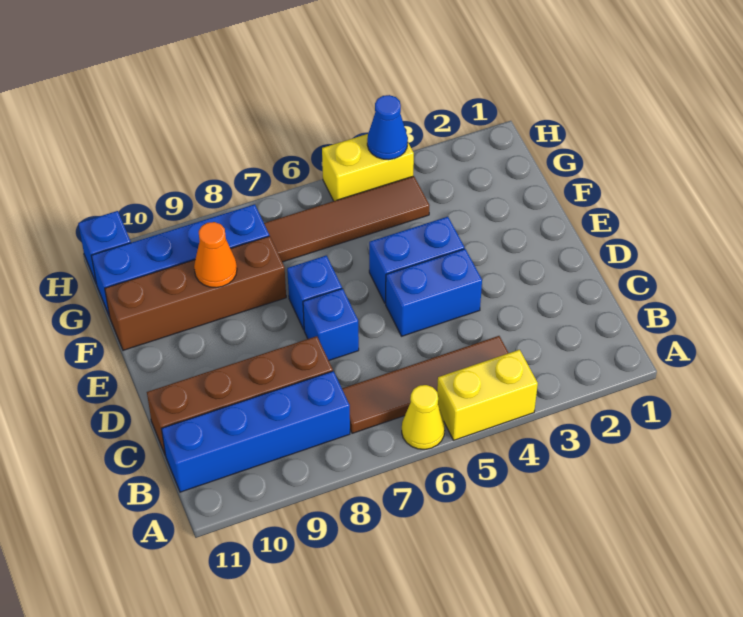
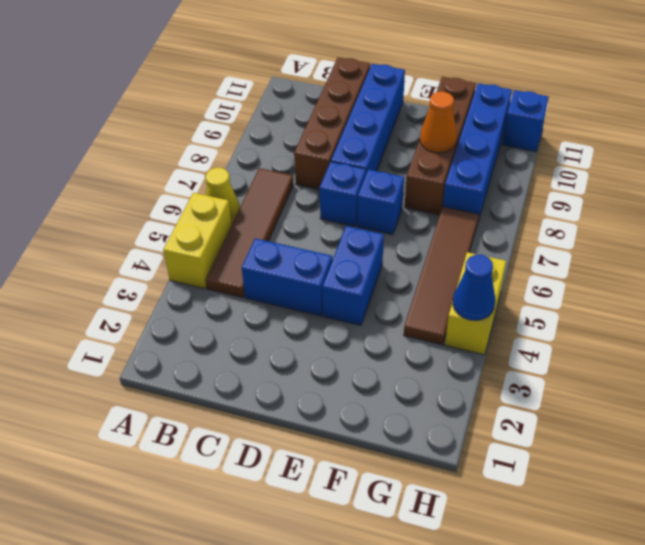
blue 1x4 brick [162,371,350,492] -> blue 1x4 brick moved to [331,64,405,173]
blue 1x2 brick [386,249,482,336] -> blue 1x2 brick turned to [242,238,332,316]

